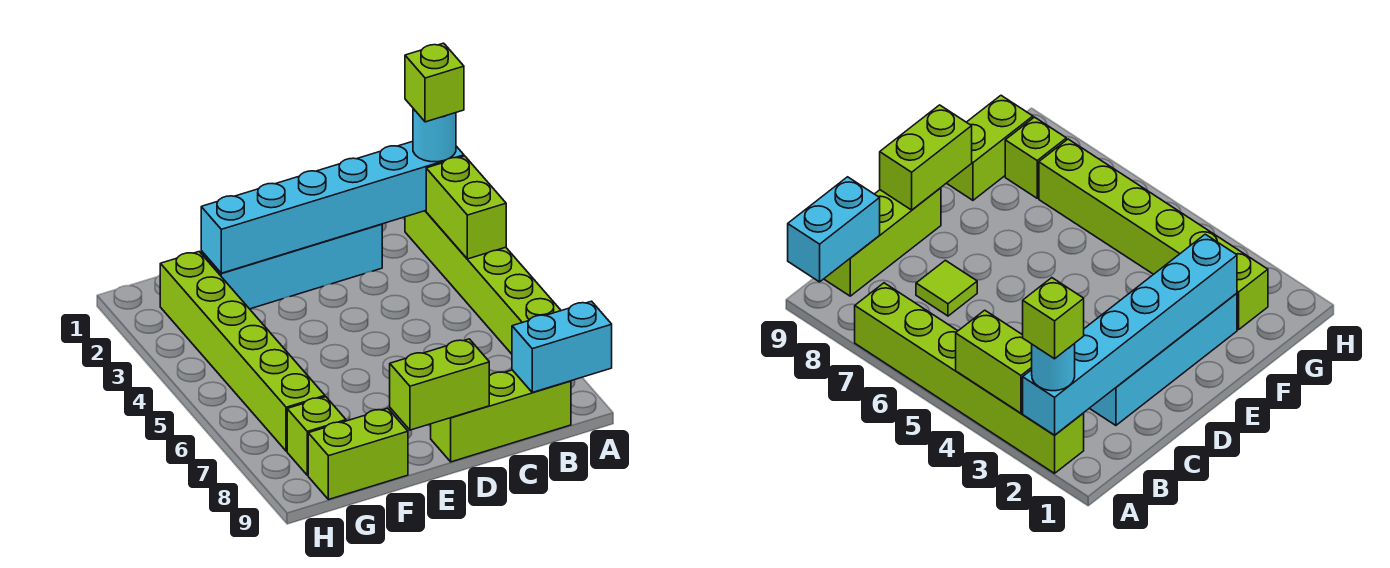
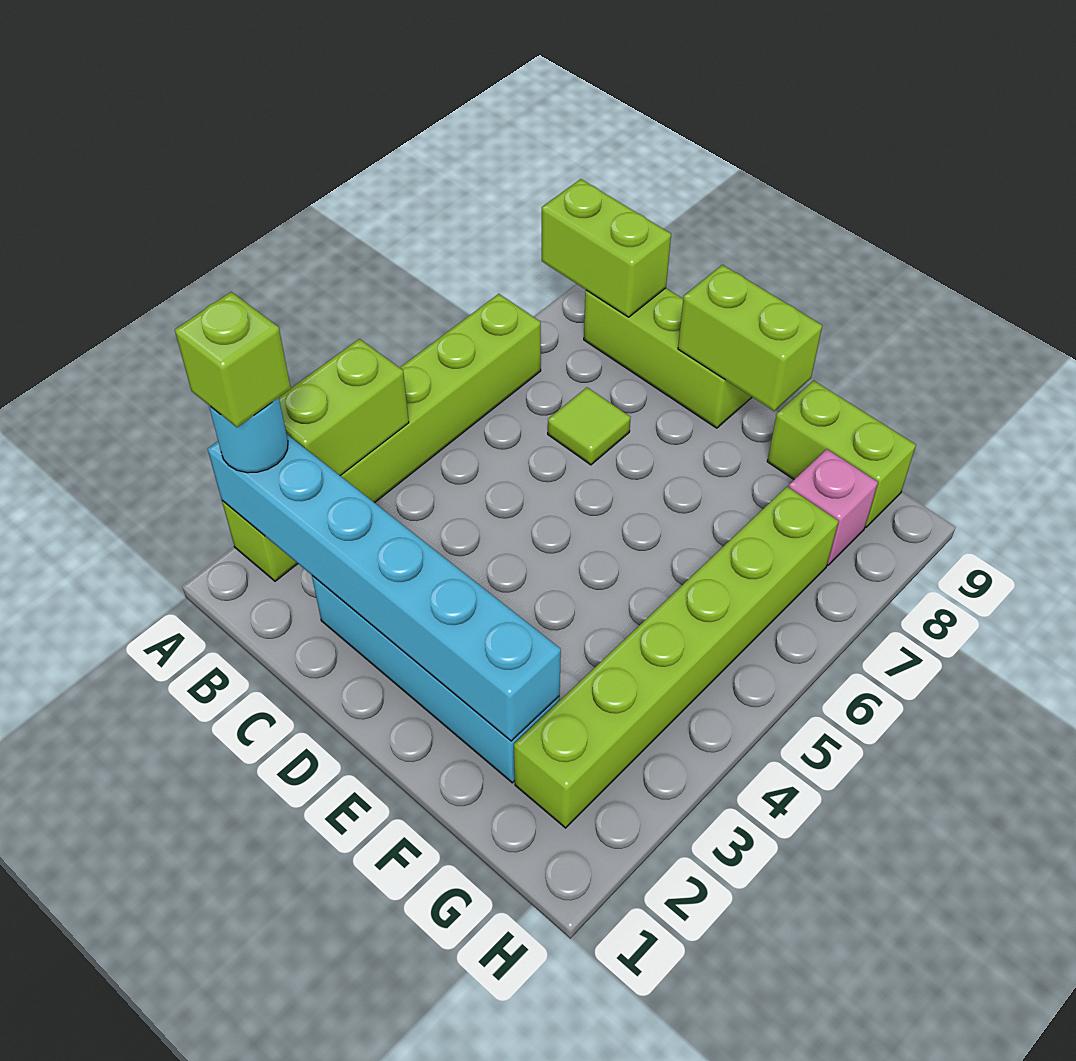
cyan 1x2 brick [512,301,612,392] -> lime 1x2 brick [542,179,671,317]
lime 1x1 brick [287,397,346,475] -> pink 1x1 brick [789,449,878,565]

